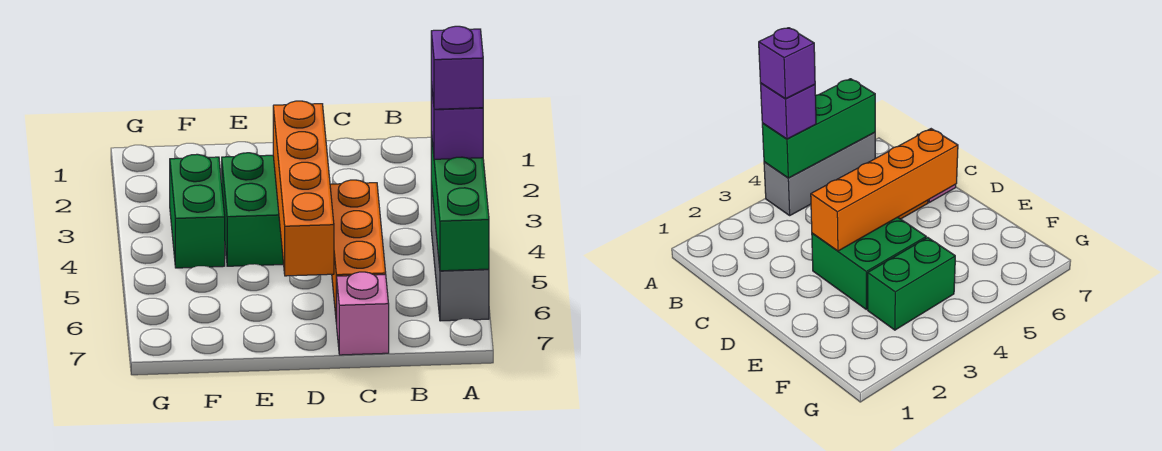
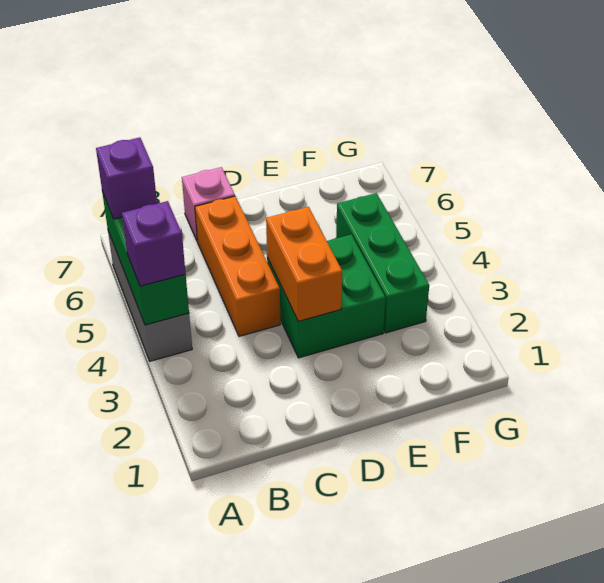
purple 1x1 brick [431,26,483,109] -> purple 1x1 brick moved to [96,137,157,219]
orange 1x4 brick [273,101,334,276] -> orange 1x2 brick [266,207,342,321]
green 1x2 brick [170,154,225,268] -> green 1x3 brick [336,193,429,333]

